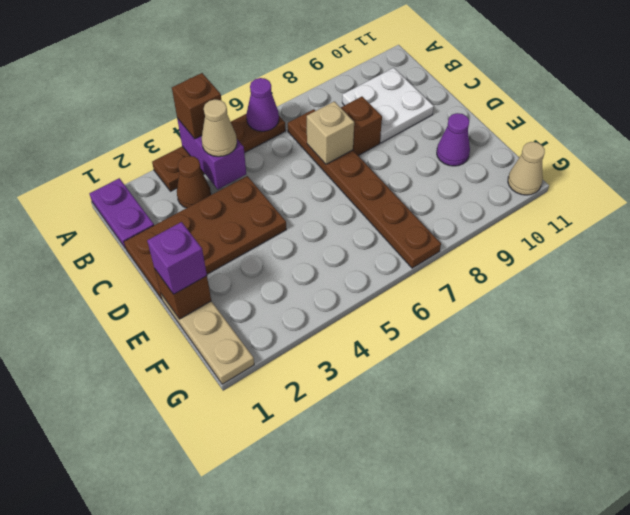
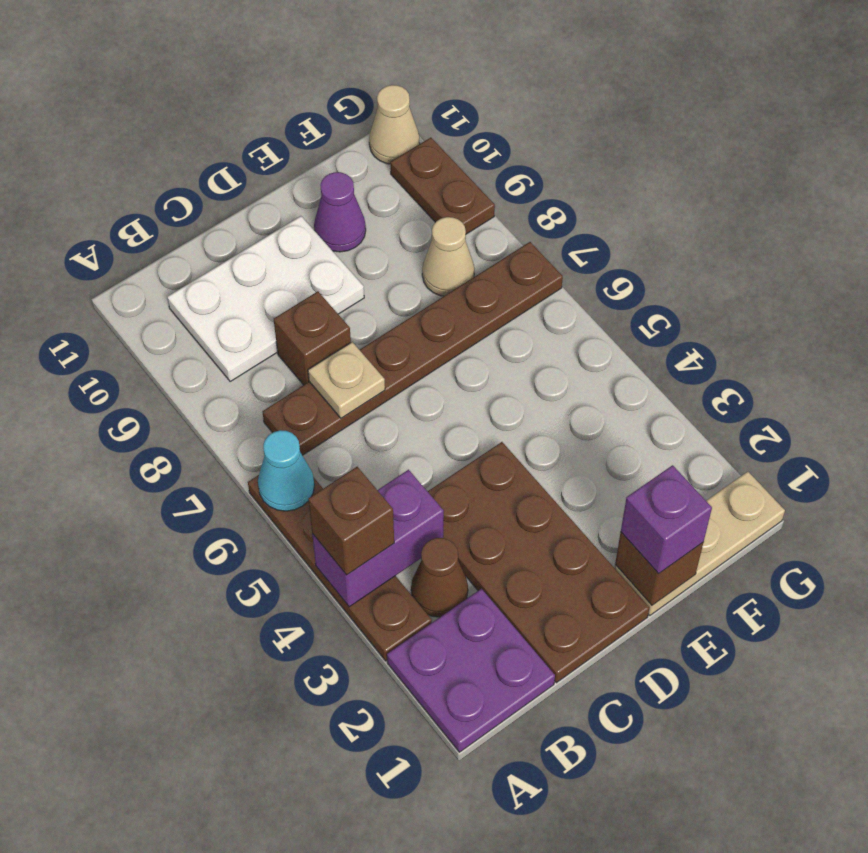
purple 1x2 plate [89,178,154,247] -> purple 2x2 plate [387,589,555,752]
purple 1x1 cone [246,78,279,131] -> cyan 1x1 cone [258,430,314,511]
tan 1x1 cone [202,99,237,157] -> tan 1x1 cone moved to [422,217,474,296]
white 2x2 plate [342,68,434,143] -> white 2x3 plate [167,216,364,382]
tan 1x1 brick [307,101,354,164] -> tan 1x1 plate [308,342,385,418]
none -> brown 1x2 plate [390,138,495,234]

